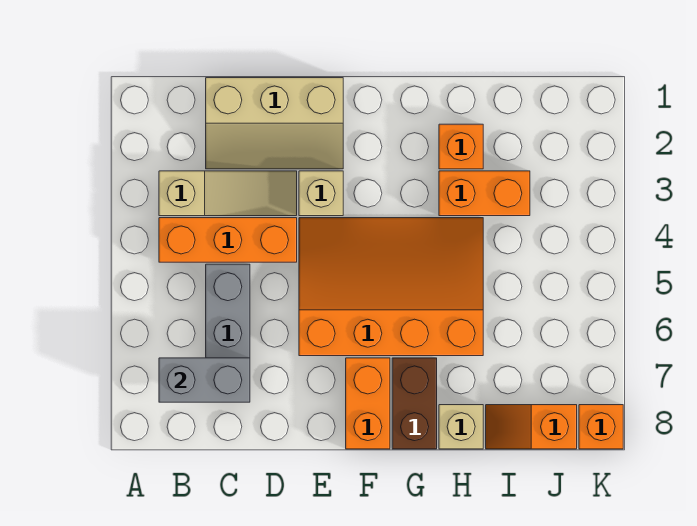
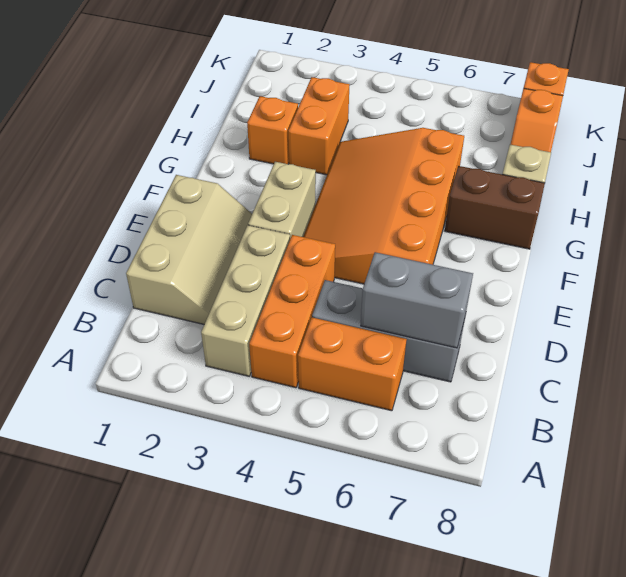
tan 1x3 slope [159,171,297,216] -> tan 1x3 brick [201,225,290,376]
grey 1x2 brick [159,358,250,402] -> grey 1x2 brick turned to [361,252,473,348]
tan 1x1 brick [299,171,343,216] -> tan 1x2 brick [248,162,316,239]
orange 1x2 brick [346,358,390,449] -> orange 1x2 brick moved to [298,318,407,411]

